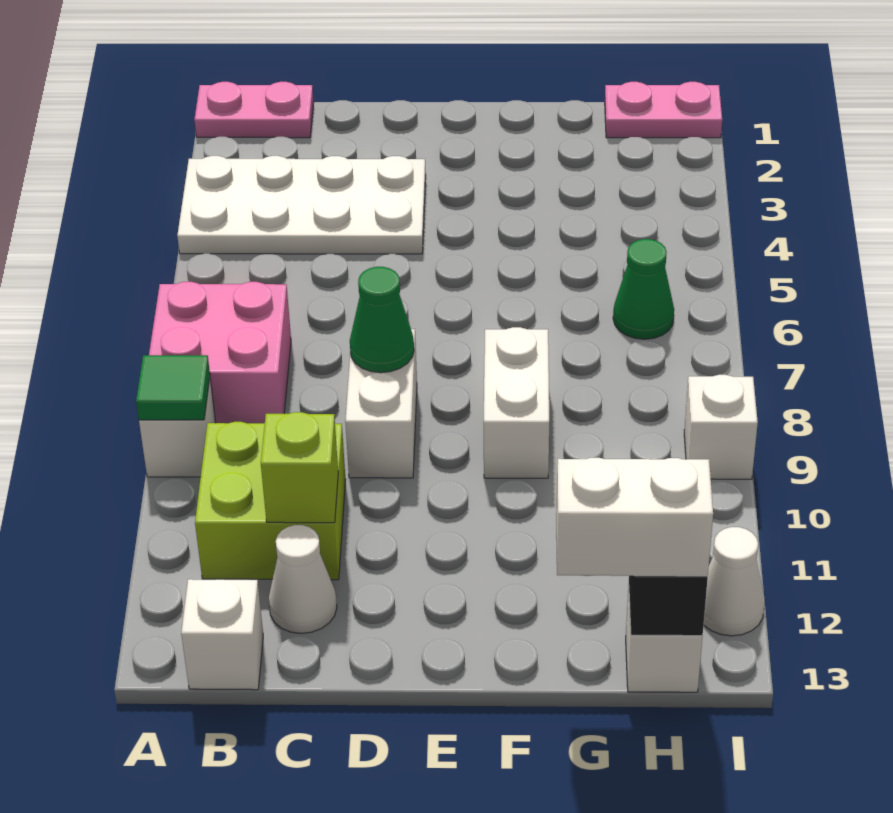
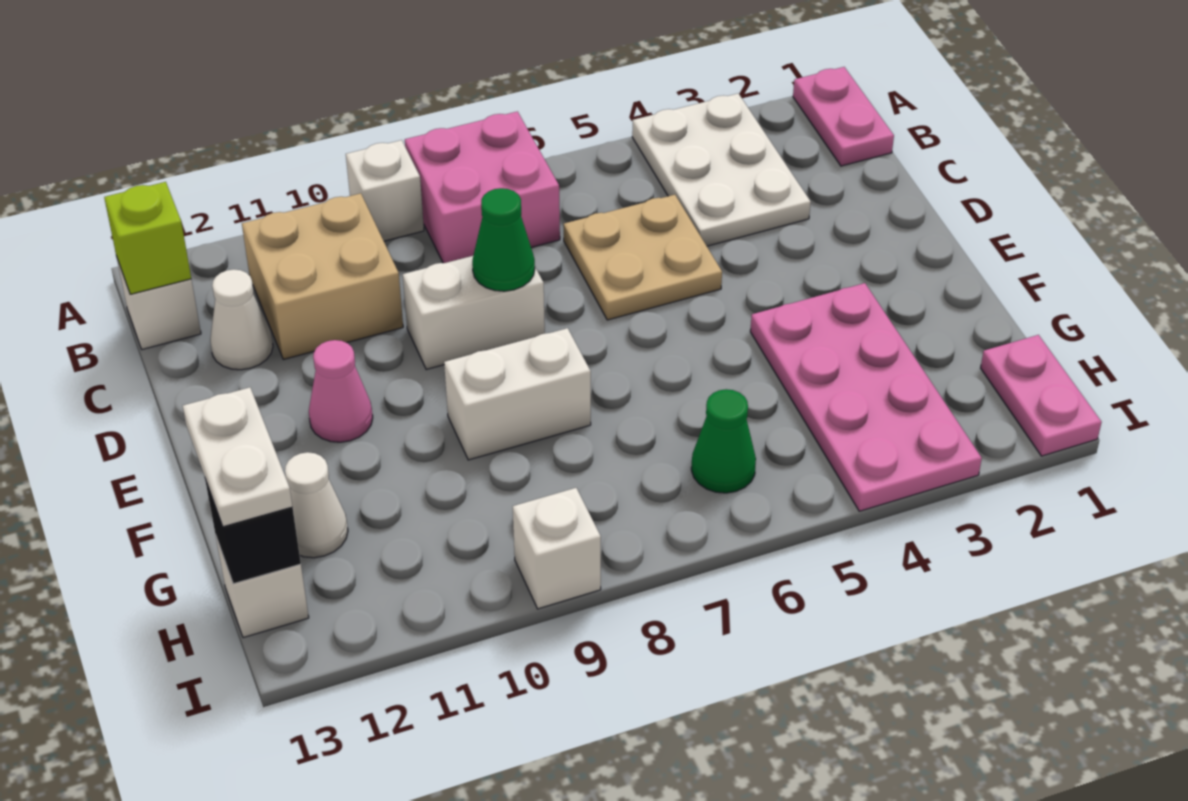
white 2x4 plate [177,156,426,254] -> white 2x3 plate [632,93,811,246]
green 1x1 tile [136,355,210,420] -> none
lime 2x2 brick [195,422,346,580] -> tan 2x2 brick [242,193,403,359]
none -> tan 2x2 plate [564,195,722,320]
lime 1x1 brick [261,412,338,523] -> lime 1x1 brick moved to [104,182,191,294]
none -> pink 1x1 cone [309,340,373,442]
none -> pink 2x4 plate [750,283,982,511]
white 1x2 brick [556,458,713,576] -> white 1x2 plate [183,387,292,527]
white 1x1 cone [704,527,765,636] -> white 1x1 cone moved to [285,452,348,558]

